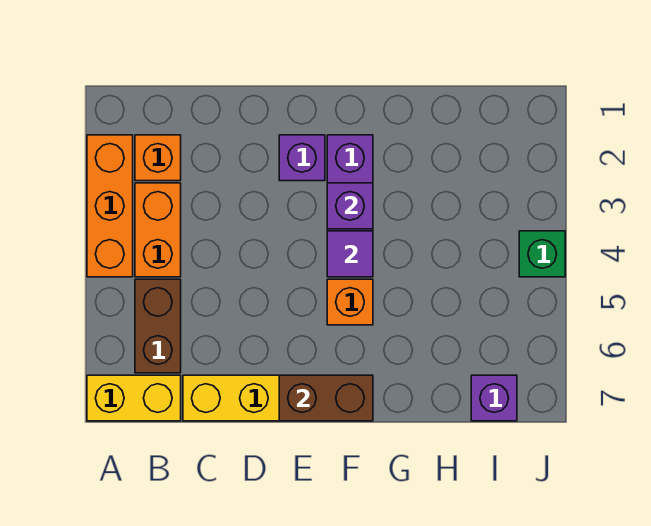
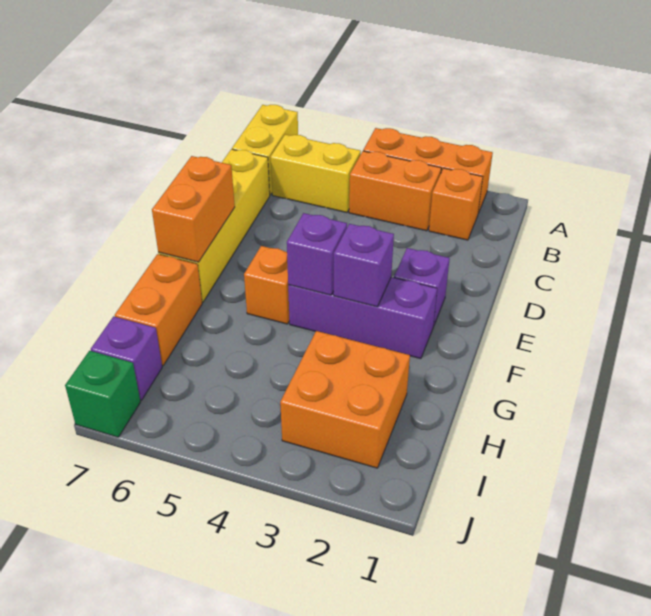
brown 1x2 brick [135,279,181,373] -> yellow 1x2 brick [271,134,361,213]
brown 1x2 brick [279,375,373,421] -> orange 1x2 brick [152,156,235,262]
purple 1x1 tile [327,231,373,277] -> purple 1x1 brick [287,213,347,295]
none -> orange 1x2 brick [115,254,202,366]
none -> orange 2x2 brick [280,331,410,468]
green 1x1 brick [519,231,565,277] -> green 1x1 brick moved to [65,351,140,437]

